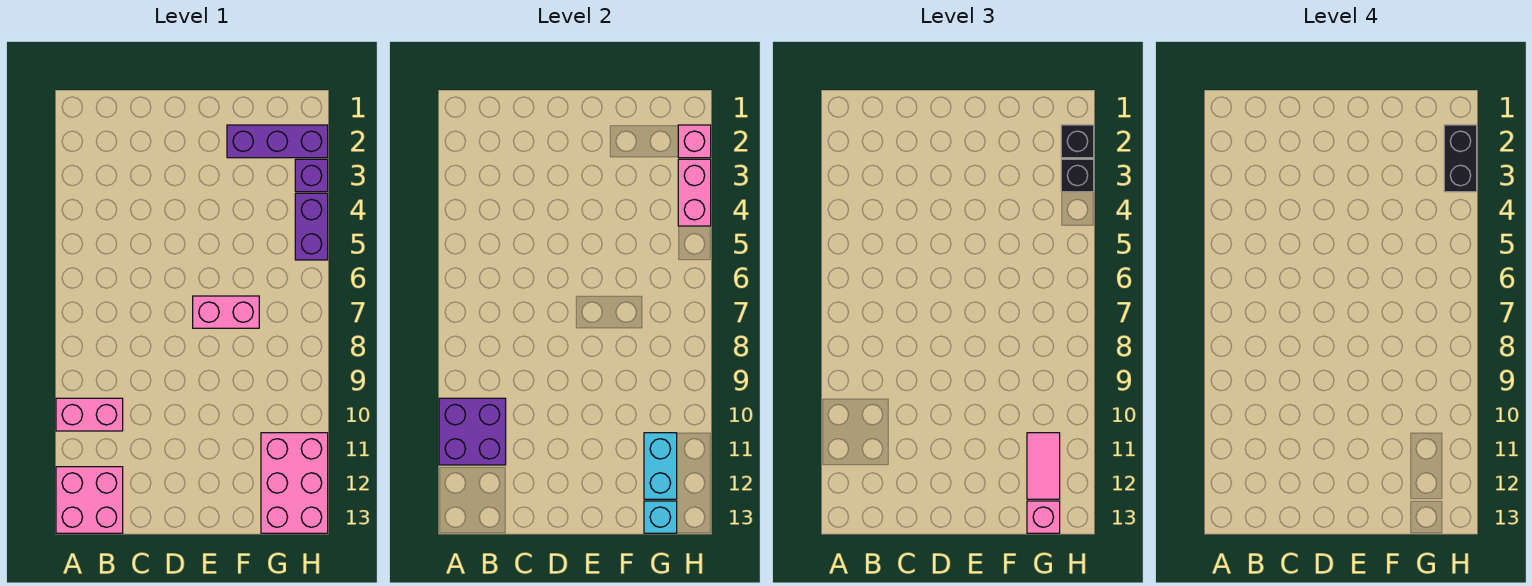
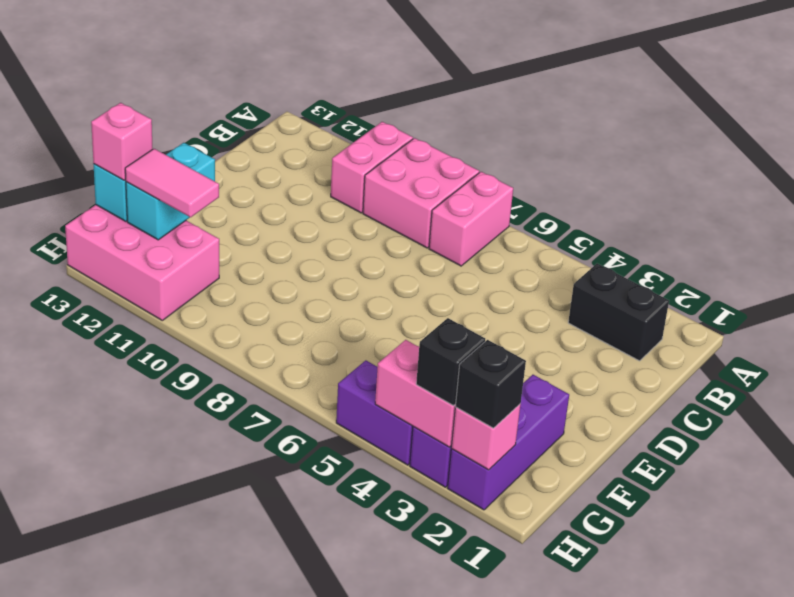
purple 2x2 brick [439,398,506,465] -> none
pink 2x2 brick [56,467,123,533] -> pink 2x2 brick moved to [363,138,479,248]
pink 1x2 brick [193,296,259,328] -> pink 1x2 brick moved to [429,172,513,266]
cyan 1x2 brick [644,433,677,499] -> cyan 1x2 brick turned to [126,143,215,240]
black 1x2 brick [1444,125,1477,192] -> black 1x2 brick moved to [568,264,669,361]

